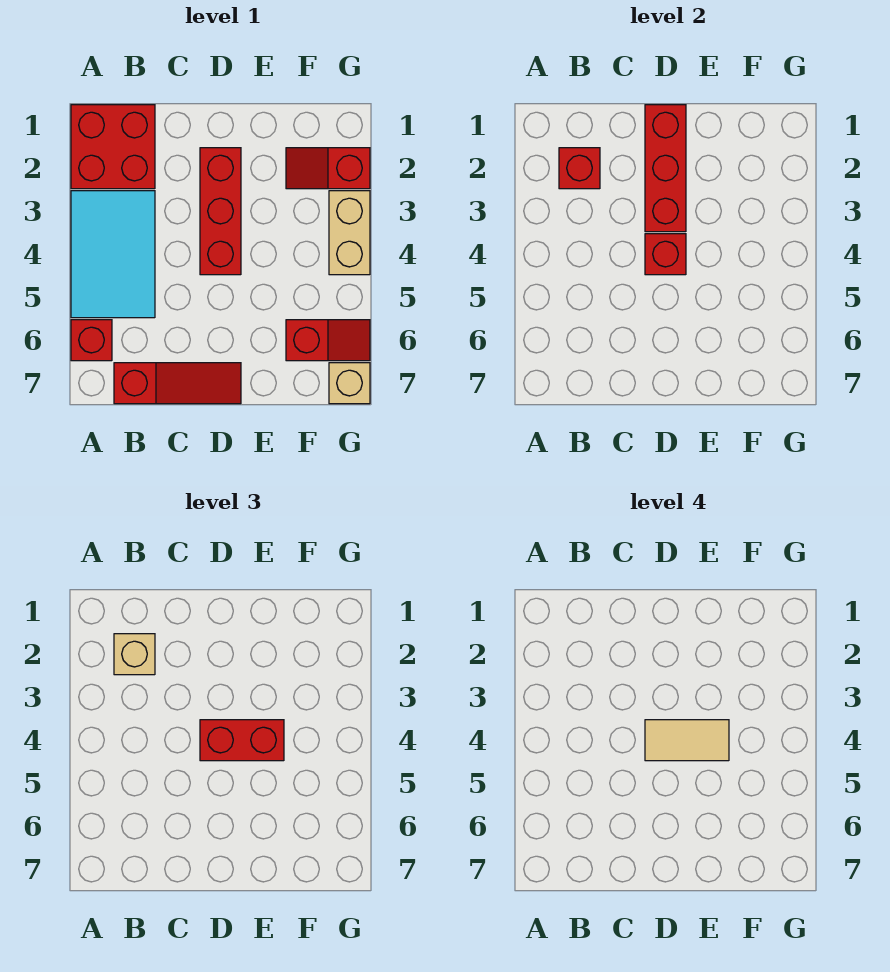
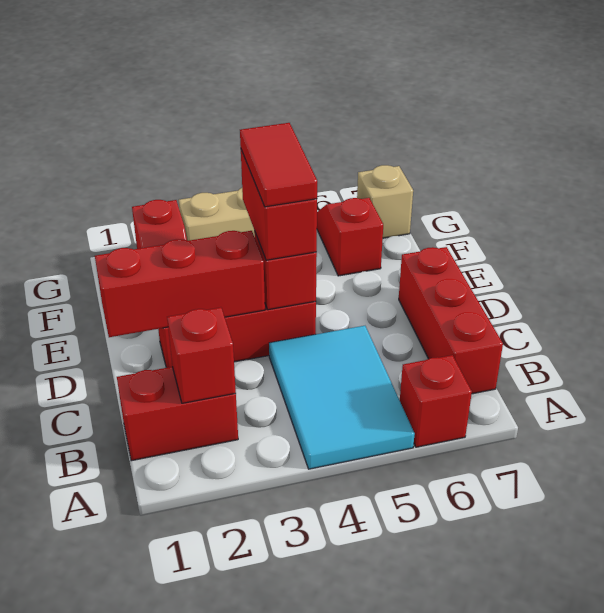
red 2x2 brick [71,105,155,189] -> red 1x2 brick [117,367,238,461]
cyan 2x3 tile [71,191,155,318] -> cyan 2x3 tile turned to [269,326,415,469]
tan 1x1 brick [114,634,155,675] -> none
red 1x3 slope [114,363,241,404] -> red 1x3 brick [399,247,503,394]
tan 1x2 tile [645,720,729,761] -> red 1x2 tile [240,123,317,207]

